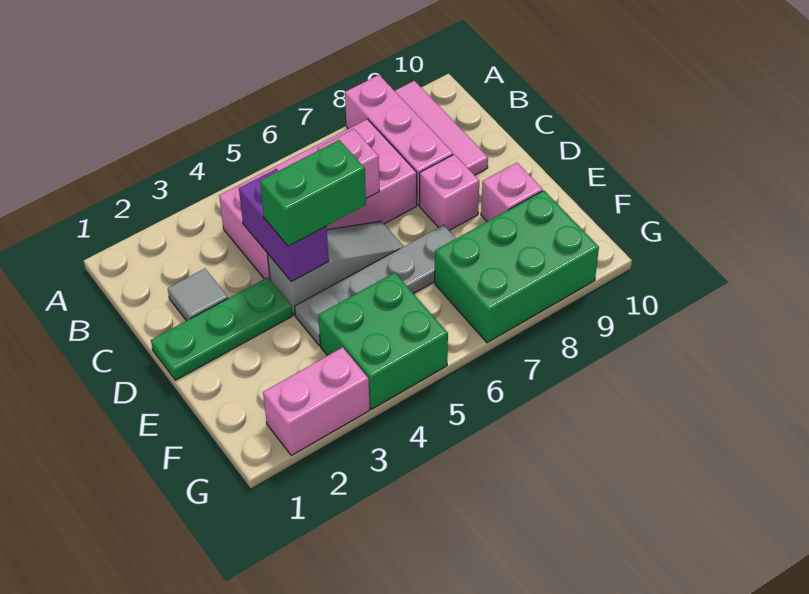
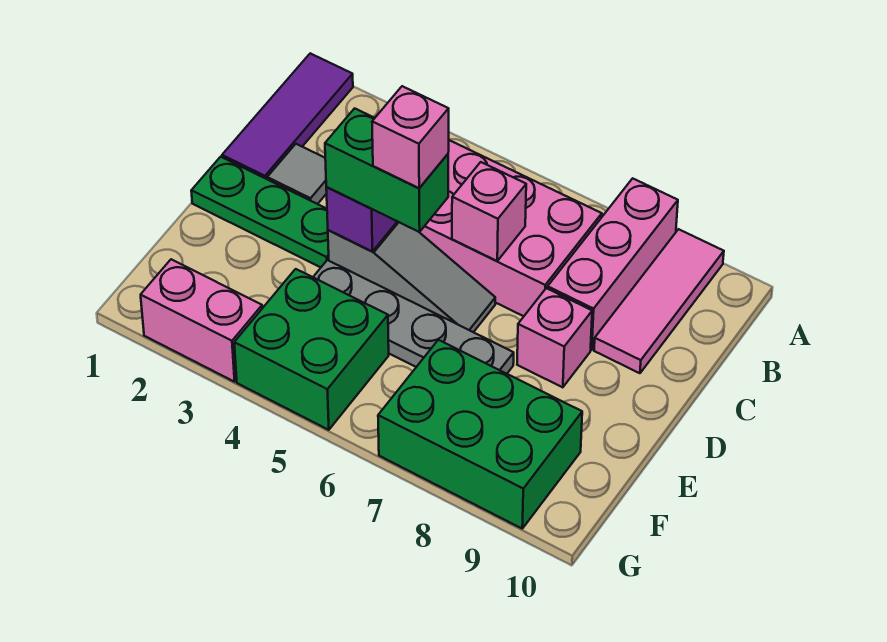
none -> purple 1x3 tile [222,53,353,179]
pink 1x1 brick [481,163,543,221] -> pink 1x1 brick moved to [372,86,449,188]

